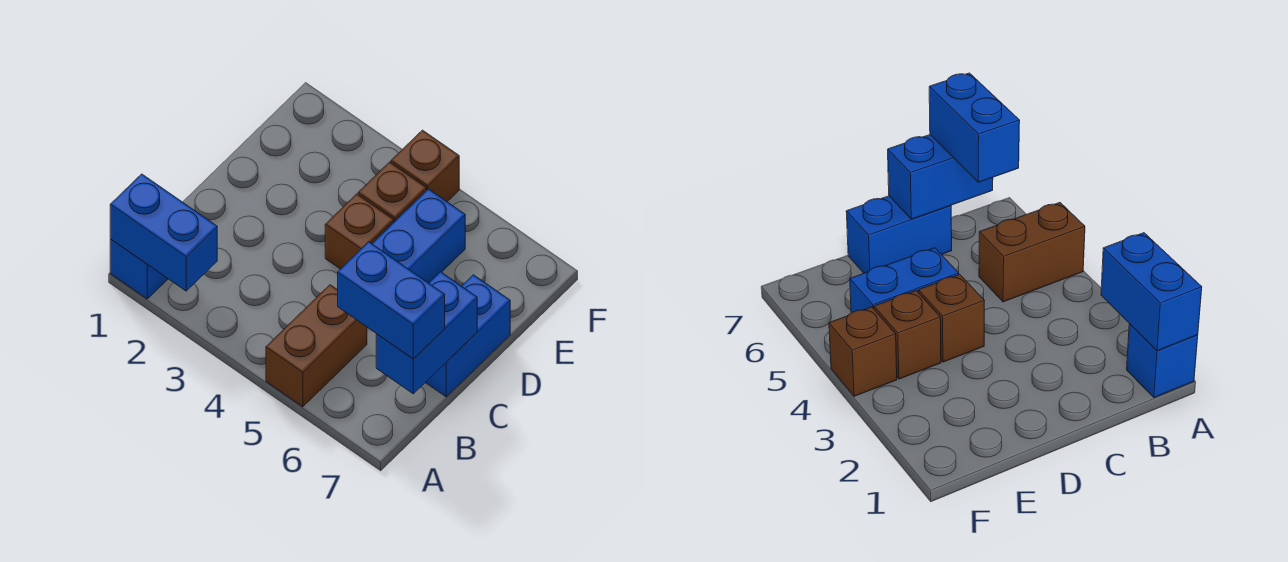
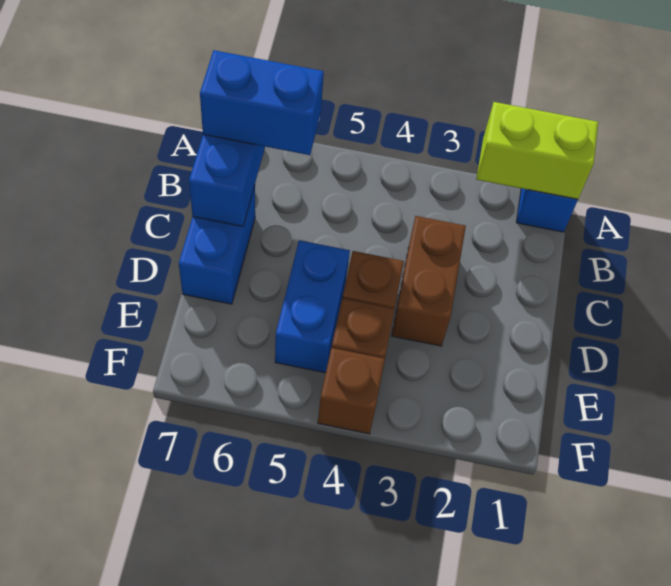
blue 1x2 brick [110,174,217,291] -> lime 1x2 brick [476,102,598,199]
brown 1x2 brick [266,285,367,407] -> brown 1x2 brick moved to [392,216,466,346]

